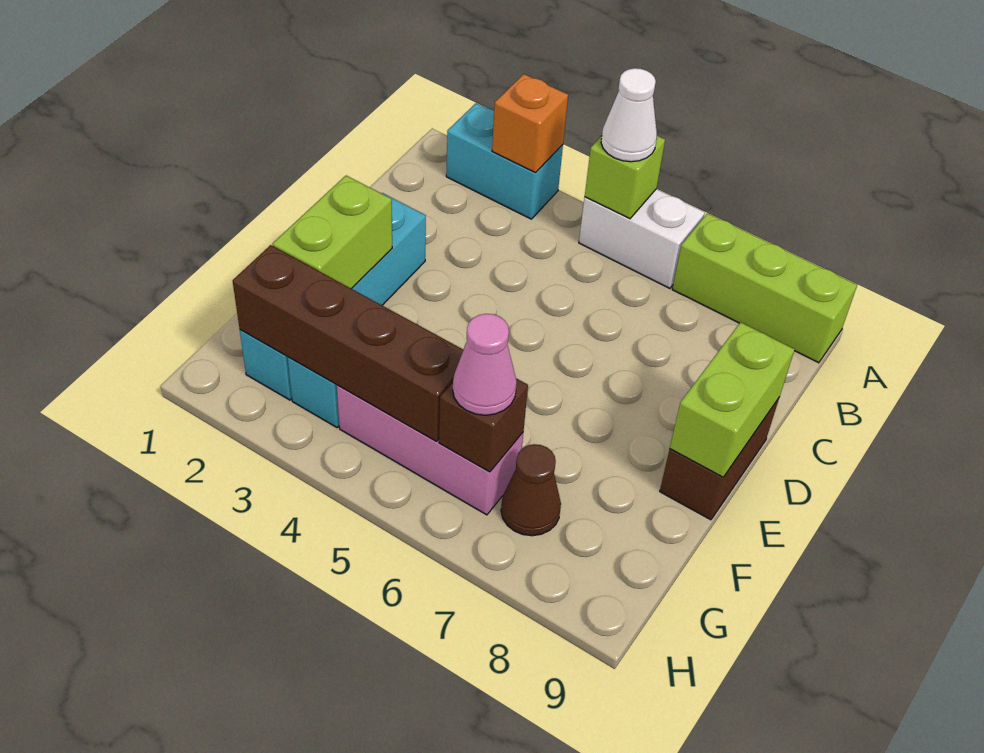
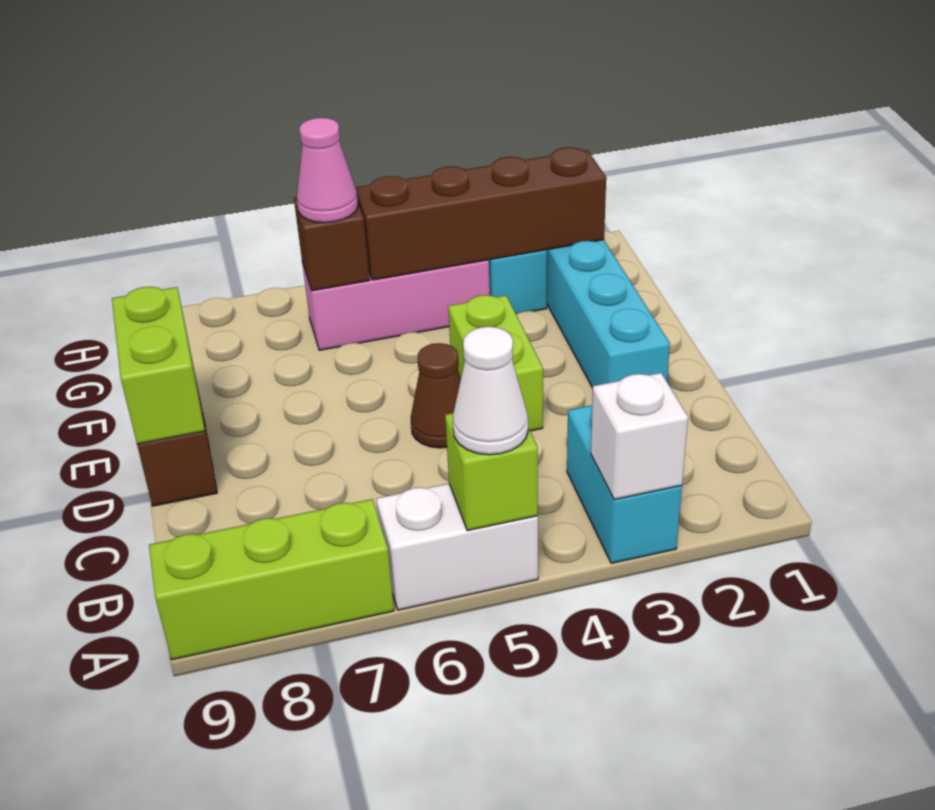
cyan 1x2 brick [446,103,563,219] -> cyan 1x2 brick turned to [567,405,682,563]
orange 1x1 brick [492,74,568,173] -> white 1x1 brick [591,373,688,500]
lime 1x2 brick [273,176,392,289] -> lime 1x2 brick moved to [448,295,543,431]
brown 1x1 cone [501,444,561,536] -> brown 1x1 cone moved to [411,343,461,448]

